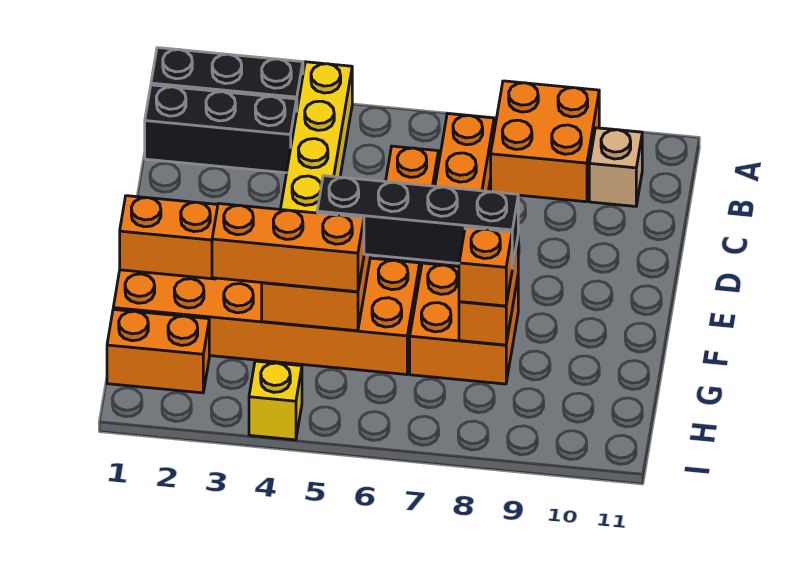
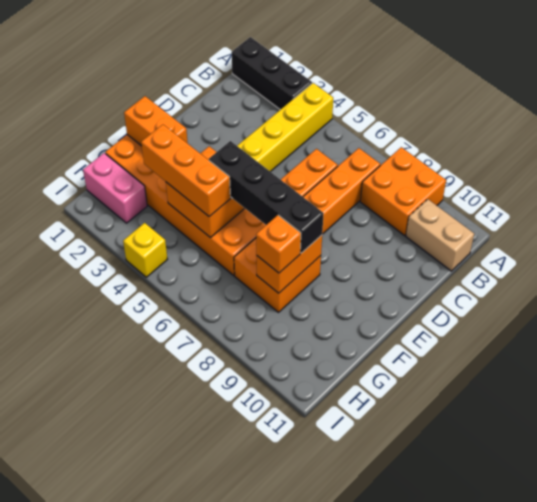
black 1x3 brick [145,85,297,173] -> none
tan 1x1 brick [589,128,642,206] -> tan 1x2 brick [406,199,474,271]
orange 1x2 brick [107,309,209,393] -> pink 1x2 brick [83,153,147,223]

